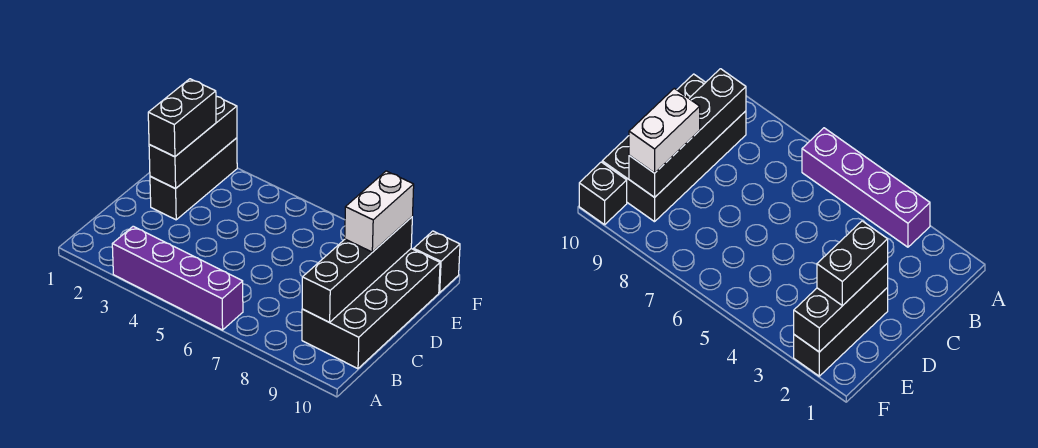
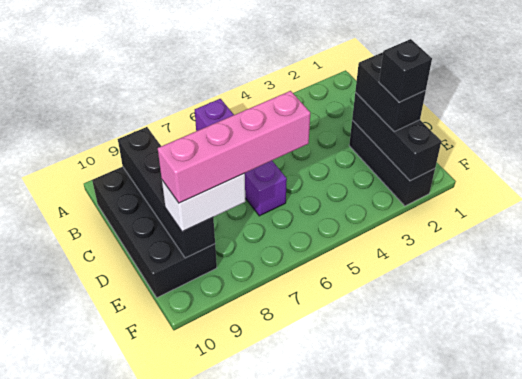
purple 1x4 brick [112,226,243,330] -> purple 1x4 brick turned to [195,99,287,216]
white 1x2 brick [345,171,414,252] -> white 1x2 brick turned to [162,173,245,232]
none -> pink 1x4 brick [158,91,310,203]
black 1x1 brick [414,231,460,293] -> black 1x1 brick moved to [379,39,432,102]

